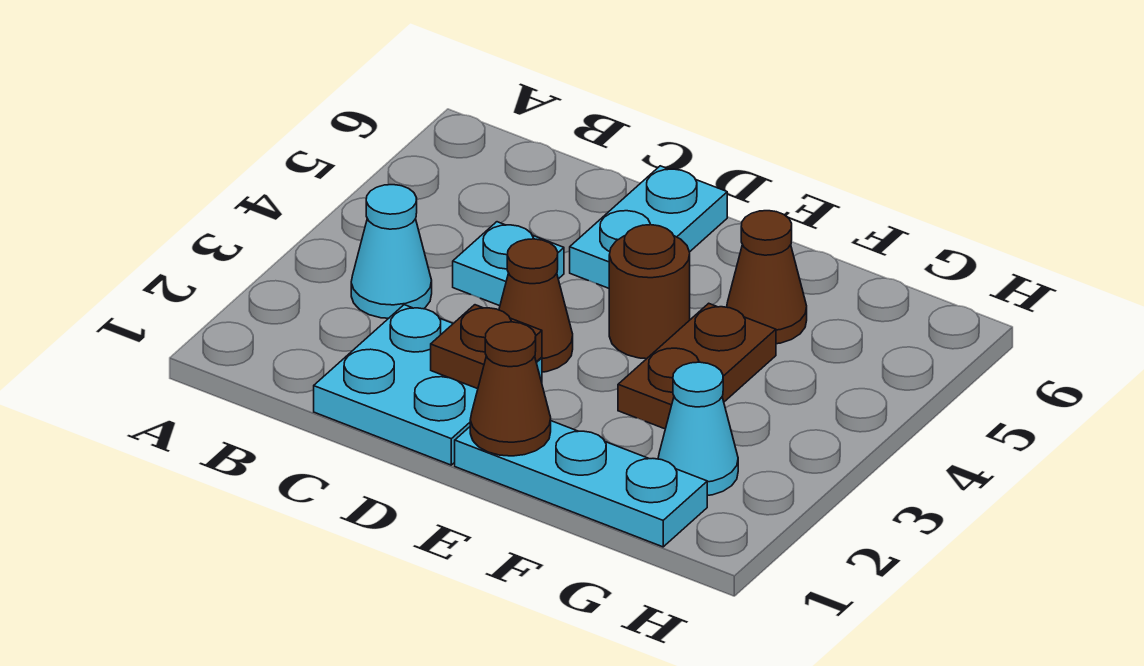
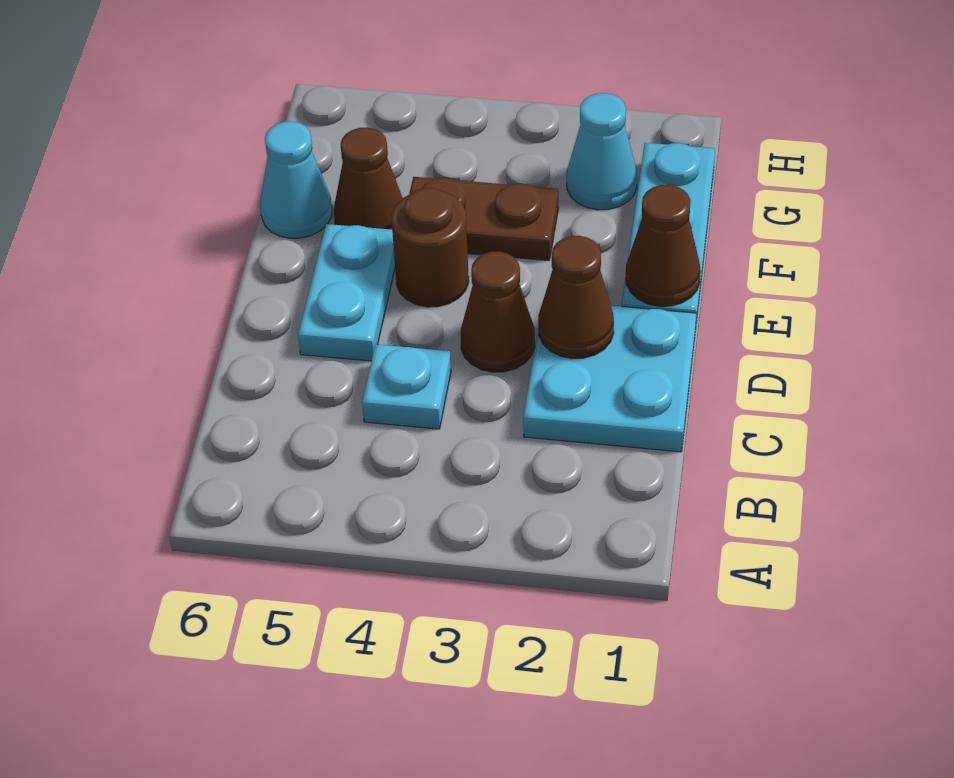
cyan 1x1 cone [351,185,432,318] -> cyan 1x1 cone moved to [260,121,332,238]
brown 1x1 plate [431,305,542,389] -> brown 1x1 cone [538,236,614,359]
cyan 1x2 plate [570,166,727,288] -> cyan 1x2 plate turned to [298,224,395,361]

